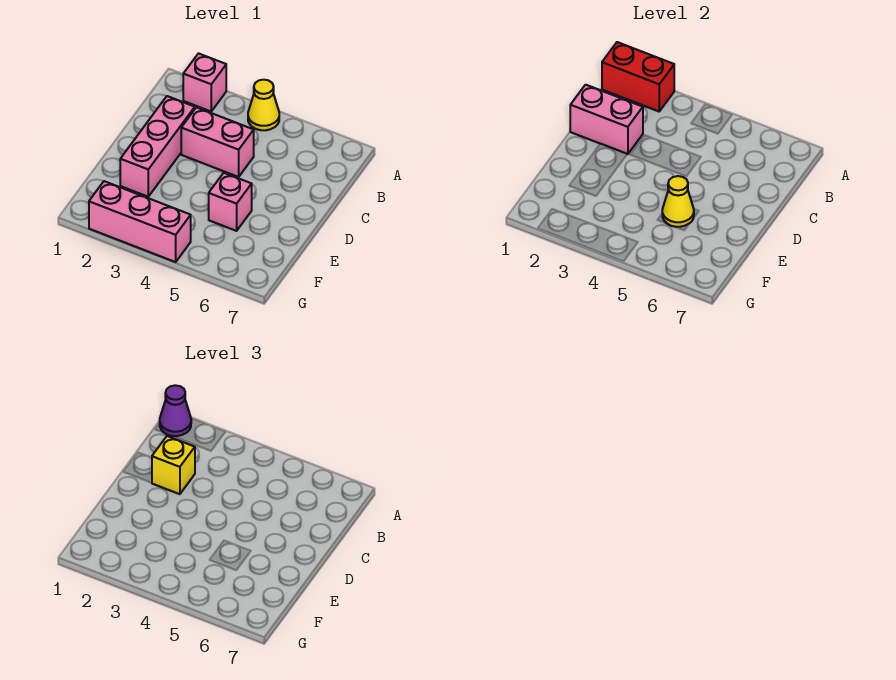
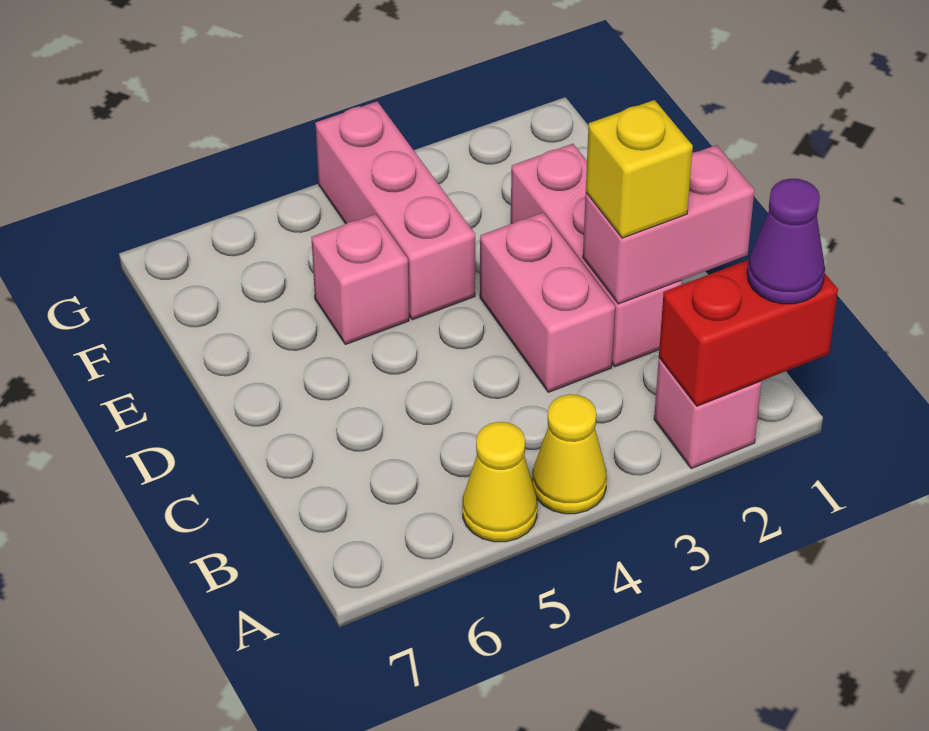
pink 1x2 brick [181,107,254,177] -> pink 1x2 brick turned to [480,212,615,392]
yellow 1x1 cone [662,176,694,227] -> yellow 1x1 cone moved to [463,422,537,542]
pink 1x3 brick [89,181,191,262] -> pink 1x3 brick turned to [315,101,475,320]

